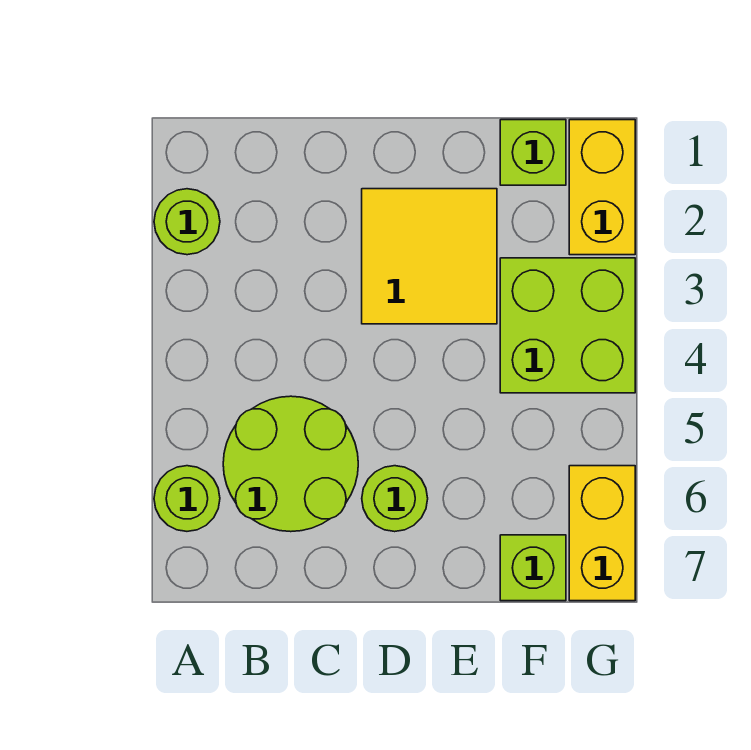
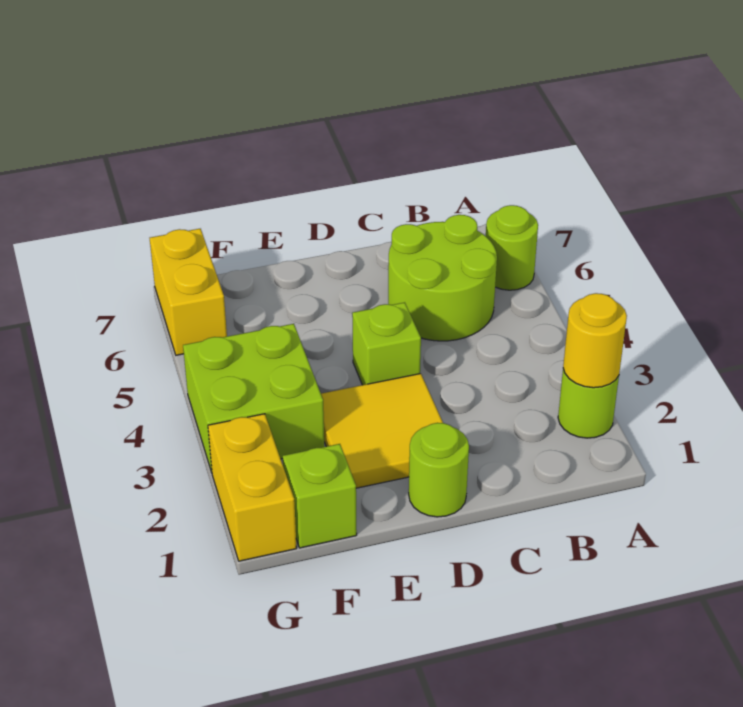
none -> yellow 1x1 round brick [563,293,627,388]
lime 1x1 round brick [362,466,428,532] -> lime 1x1 round brick moved to [409,423,469,517]
lime 1x1 brick [500,535,566,601] -> lime 1x1 brick moved to [352,302,421,385]

